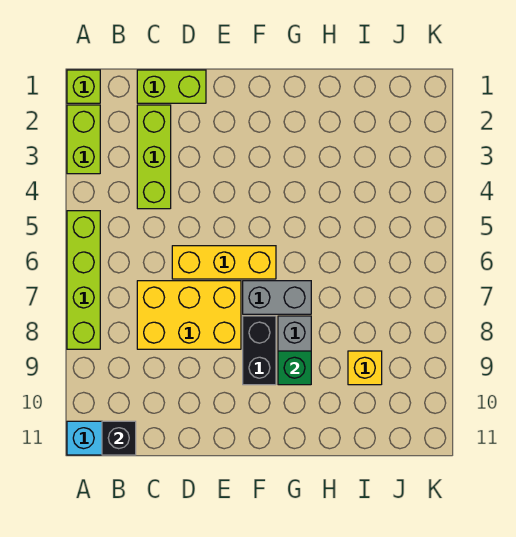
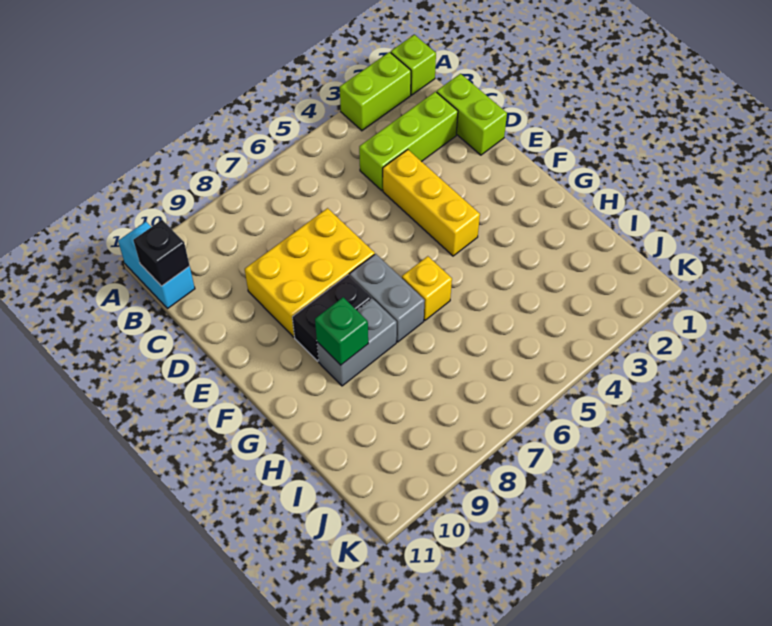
lime 1x4 brick [67,211,100,349] -> none
yellow 2x3 brick [137,281,241,349] -> yellow 2x3 brick turned to [245,208,375,337]
yellow 1x3 brick [172,246,276,279] -> yellow 1x3 brick moved to [383,150,480,256]
yellow 1x1 brick [348,351,382,385] -> yellow 1x1 brick moved to [402,256,452,320]

